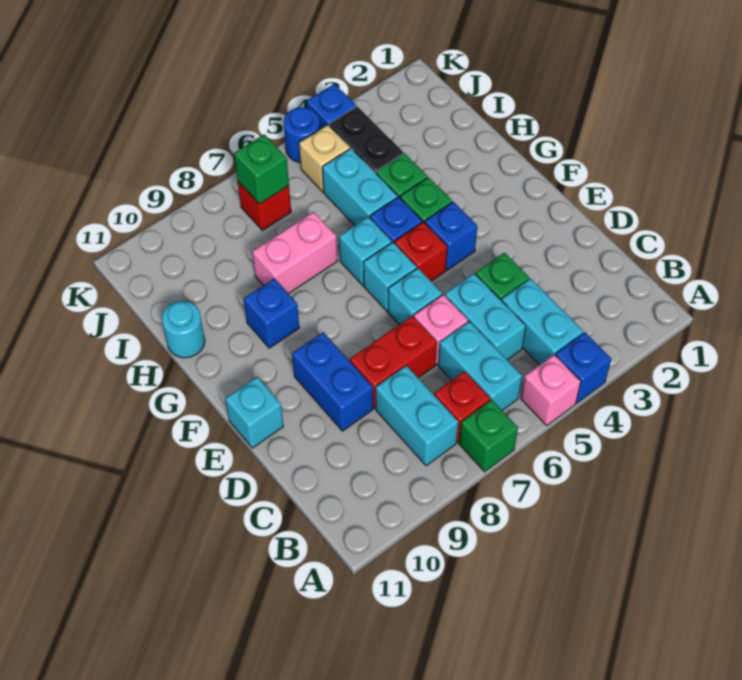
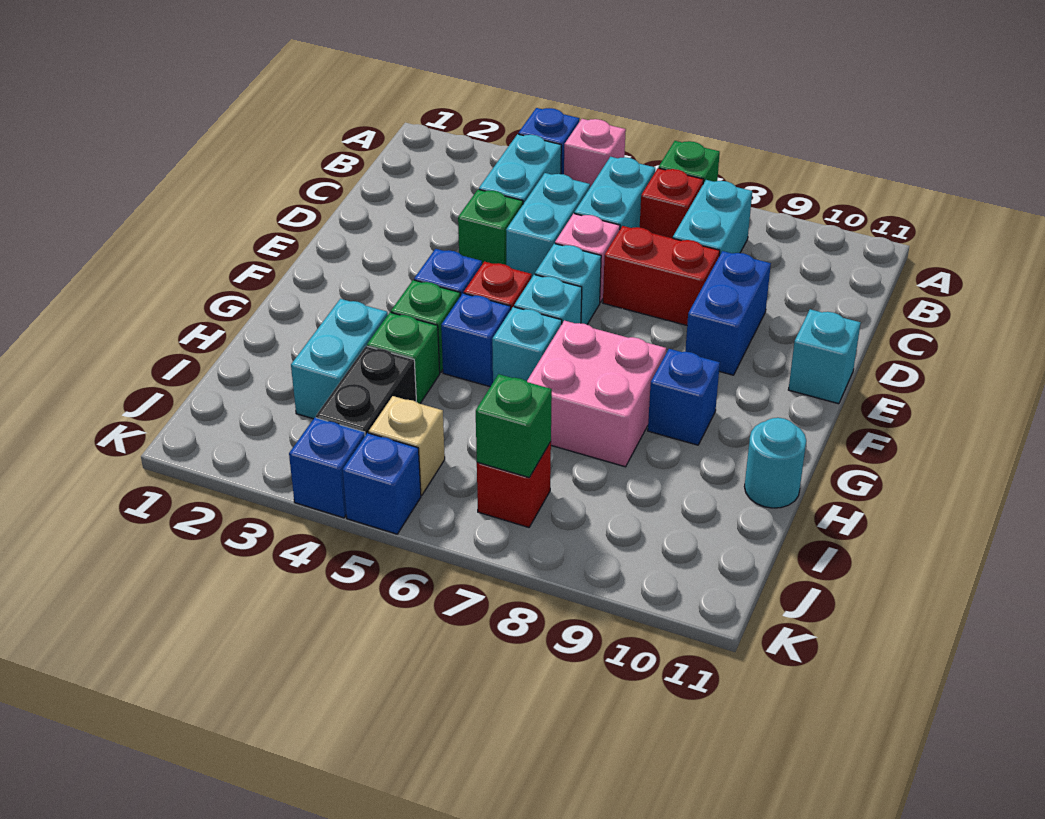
cyan 1x2 brick [322,149,398,225] -> cyan 1x2 brick moved to [291,299,388,419]
pink 1x2 brick [252,212,337,294] -> pink 2x2 brick [527,320,666,467]
blue 1x1 round brick [284,107,320,163] -> blue 1x1 brick [343,433,421,534]

